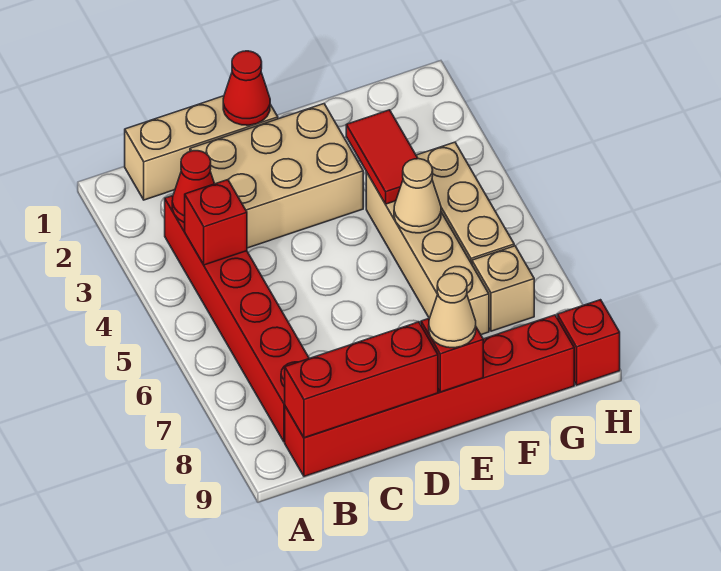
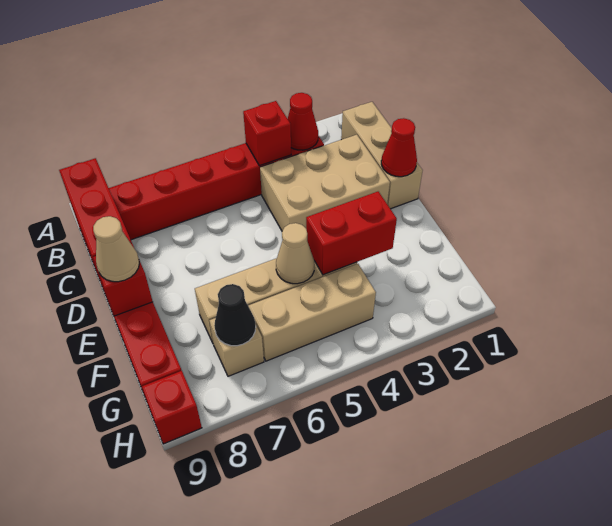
tan 2x3 brick [190,104,363,248] -> tan 2x3 brick turned to [260,135,390,231]
red 1x2 tile [346,110,418,204] -> red 1x2 brick [306,192,397,275]
none -> black 1x1 cone [214,284,256,346]

